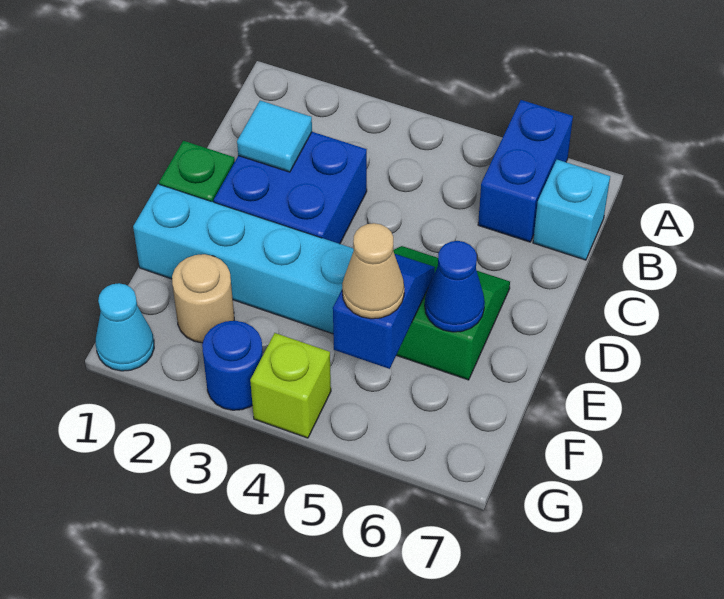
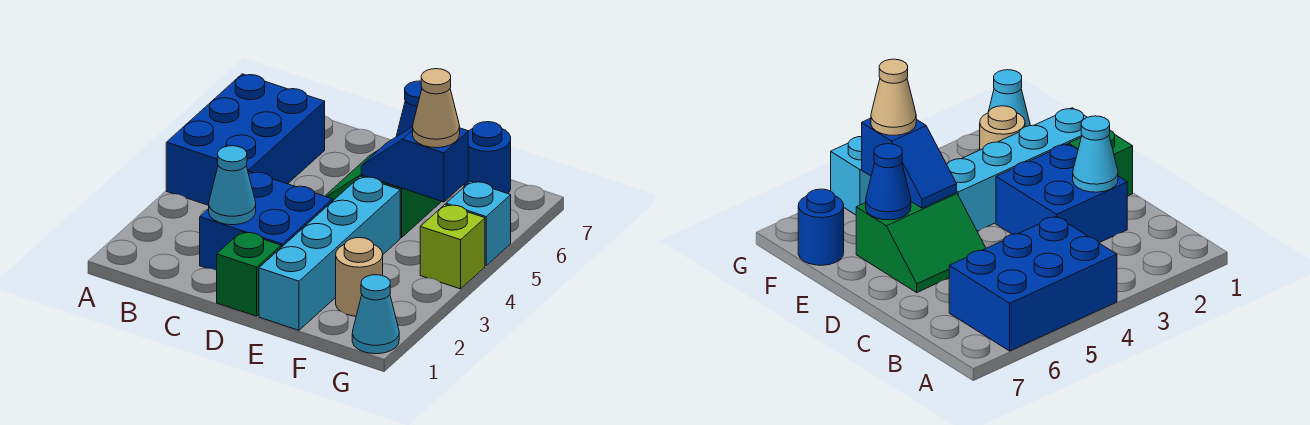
blue 1x2 brick [478,100,573,242] -> blue 2x3 brick [166,74,325,205]
cyan 1x1 brick [533,160,610,260] -> cyan 1x1 brick moved to [446,181,511,266]
cyan 1x1 tile [237,101,312,172] -> cyan 1x1 cone [209,146,256,225]
blue 1x1 round brick [202,321,263,410] -> blue 1x1 round brick moved to [464,122,511,194]

